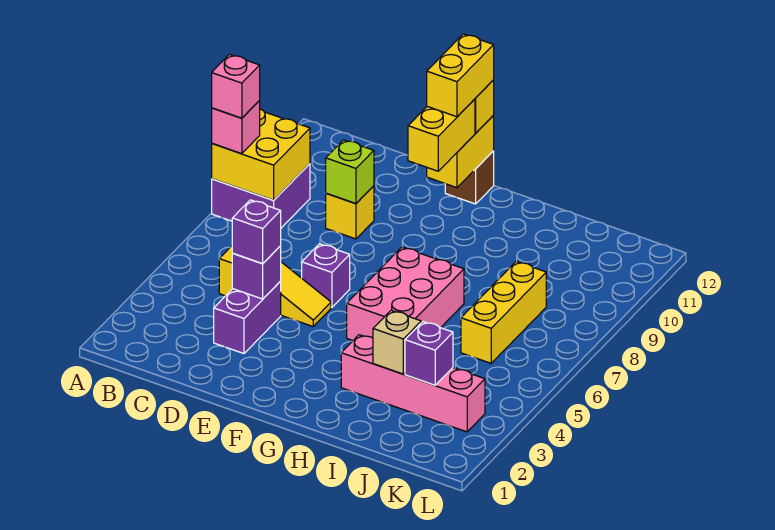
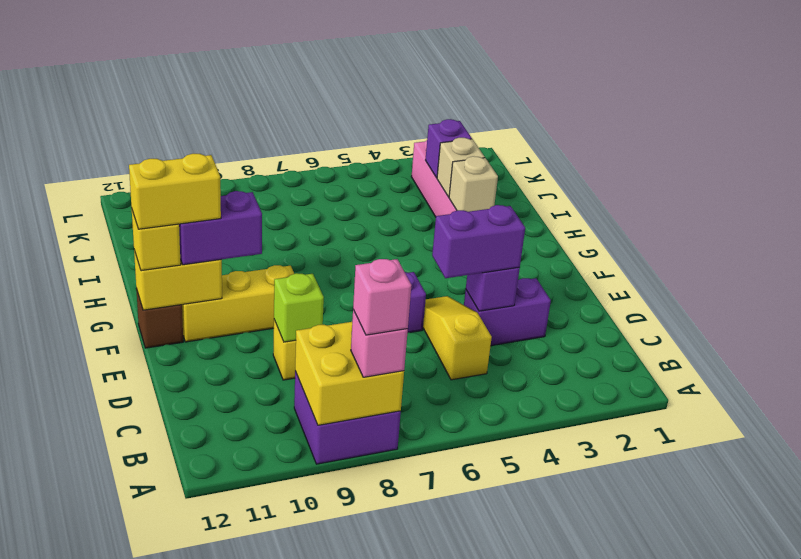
purple 1x1 brick [232,200,281,264] -> purple 1x2 brick [432,205,525,278]
yellow 1x2 brick [408,99,475,171] -> purple 1x2 brick [179,191,262,265]
pink 2x3 brick [347,247,464,340] -> none
none -> tan 1x1 brick [449,156,498,212]
yellow 1x3 brick [461,261,546,363] -> yellow 1x3 brick moved to [182,265,294,342]

